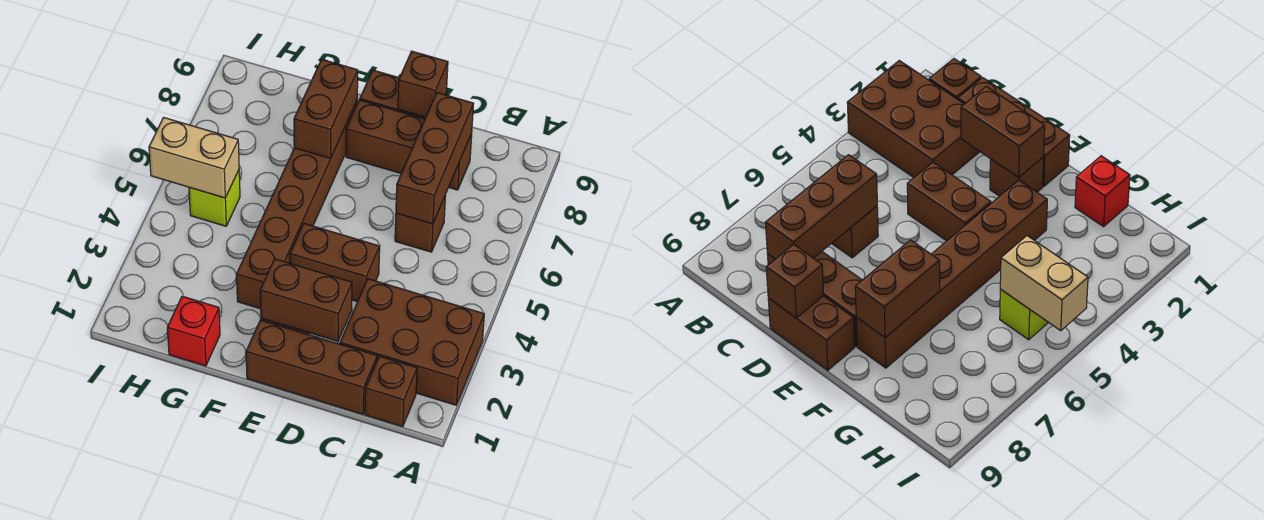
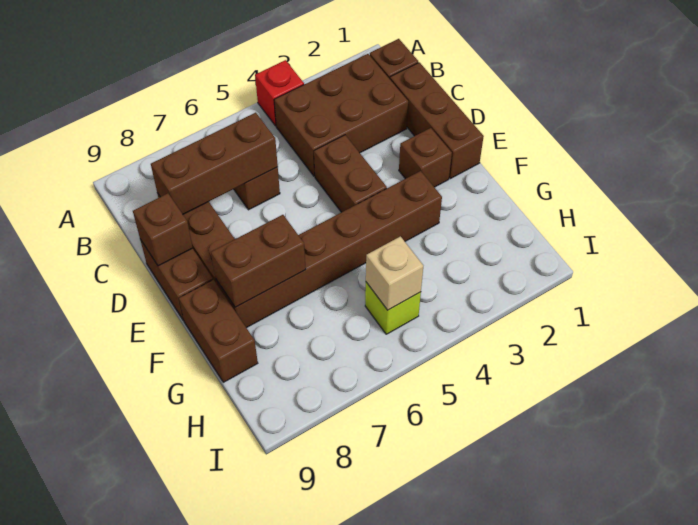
brown 2x3 brick [340,279,484,405] -> brown 2x3 brick turned to [274,54,408,176]
brown 1x2 brick [260,259,352,341] -> brown 1x2 brick moved to [179,280,258,382]
red 1x1 brick [167,296,220,366] -> red 1x1 brick moved to [255,60,304,126]
tan 1x2 brick [149,118,239,198] -> tan 1x1 brick [366,236,423,310]

